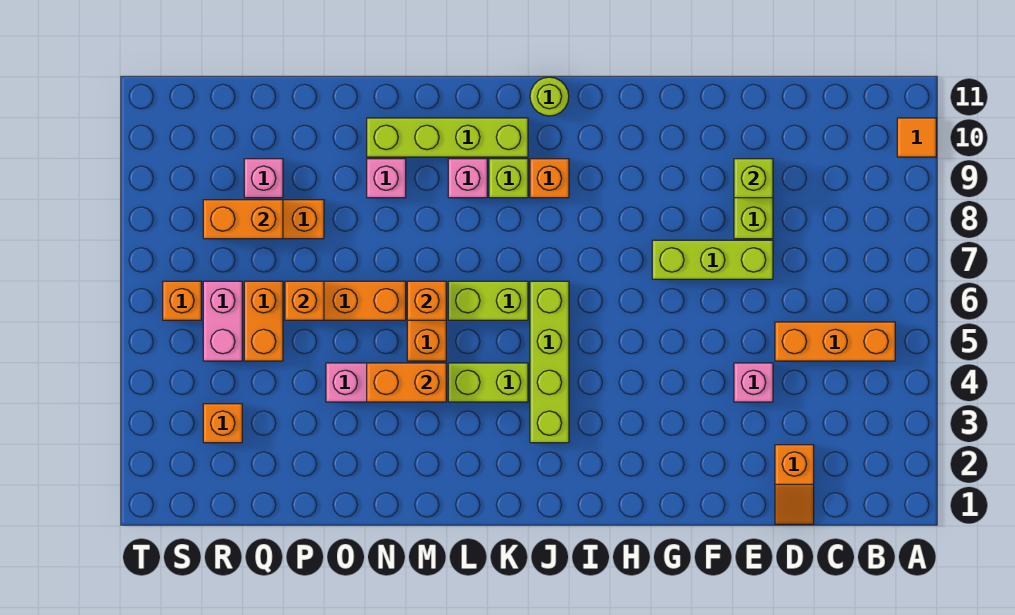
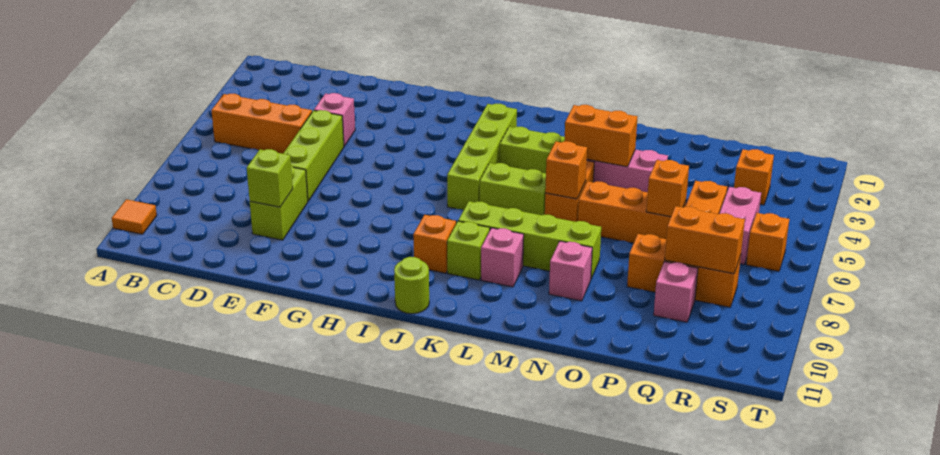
orange 1x2 slope [775,445,814,524] -> none
lime 1x3 brick [652,240,773,279] -> lime 1x3 brick turned to [283,110,344,201]
lime 1x4 brick [367,118,528,157] -> lime 1x4 brick moved to [458,201,601,278]

